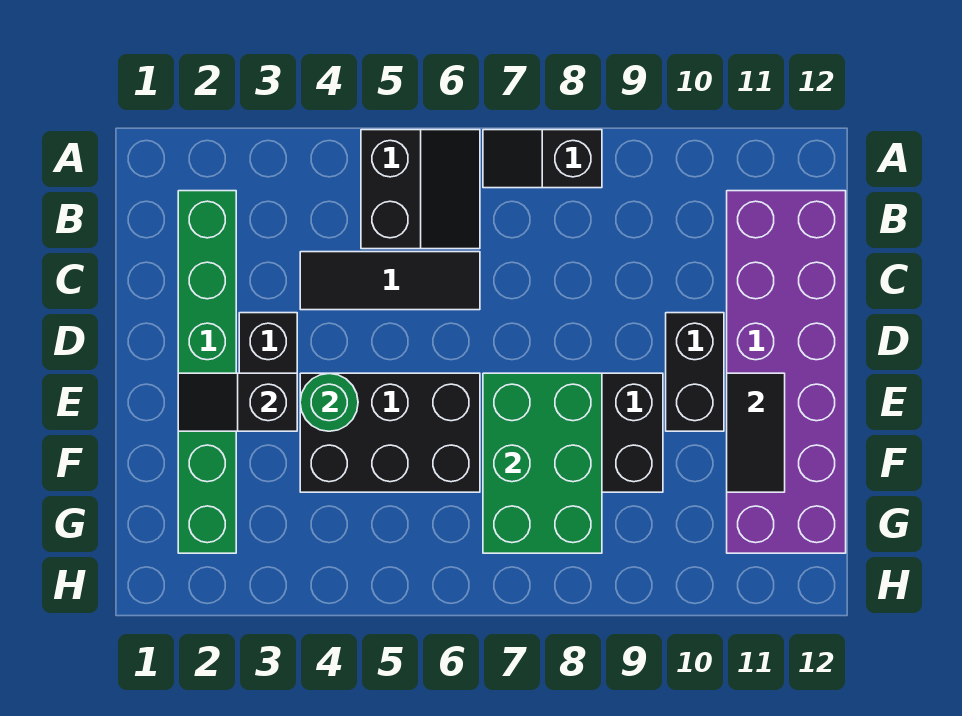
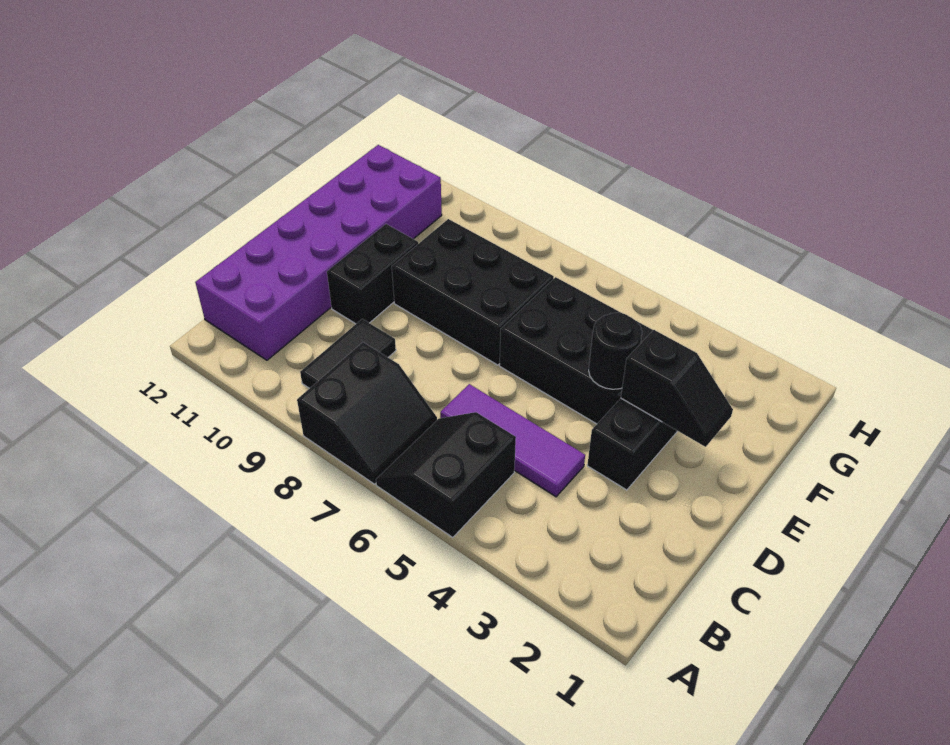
black 1x2 slope [483,130,602,188] -> black 2x2 slope [297,342,437,484]
green 1x6 brick [178,191,236,553] -> none
black 1x3 tile [300,252,480,310] -> purple 1x3 tile [440,384,585,497]
green 1x1 round brick [300,373,358,431] -> black 1x1 round brick [589,313,642,389]
green 2x3 brick [483,373,602,553] -> none
black 1x2 tile [727,373,785,492] -> black 1x2 tile moved to [300,319,396,388]

